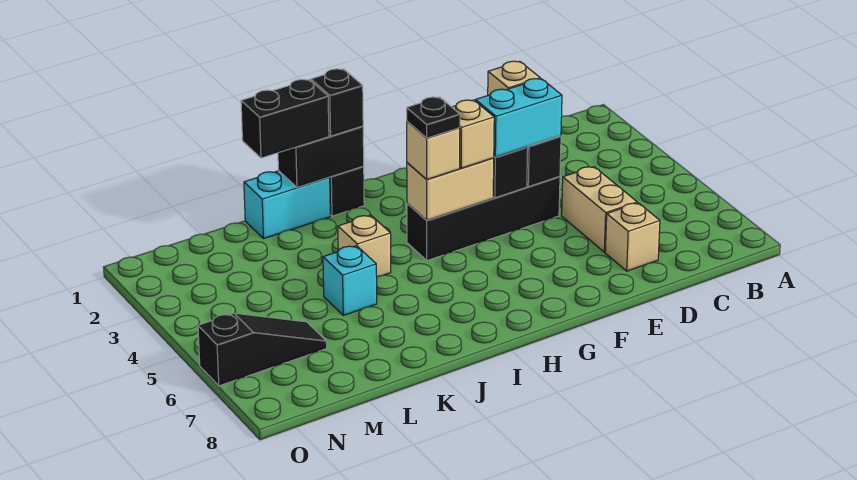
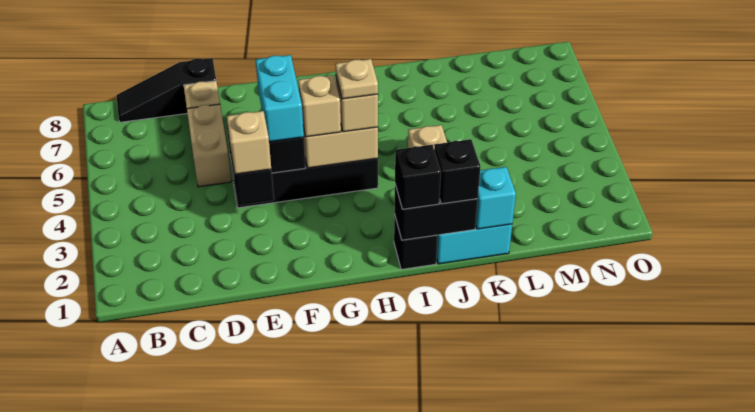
cyan 1x2 brick [475,79,562,157] -> cyan 1x2 brick turned to [256,55,304,142]
black 1x1 plate [407,97,460,138] -> tan 1x1 plate [335,59,378,99]
black 1x2 brick [241,79,329,158] -> black 1x1 brick [434,139,480,204]
cyan 1x1 brick [323,246,377,315] -> cyan 1x1 brick moved to [476,167,516,229]
black 1x3 slope [198,313,327,386] -> black 1x3 slope moved to [117,58,216,122]

